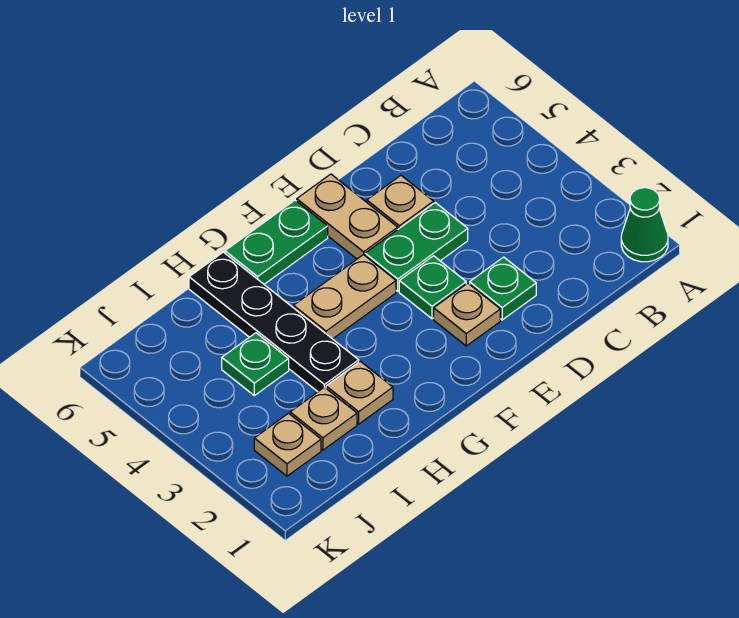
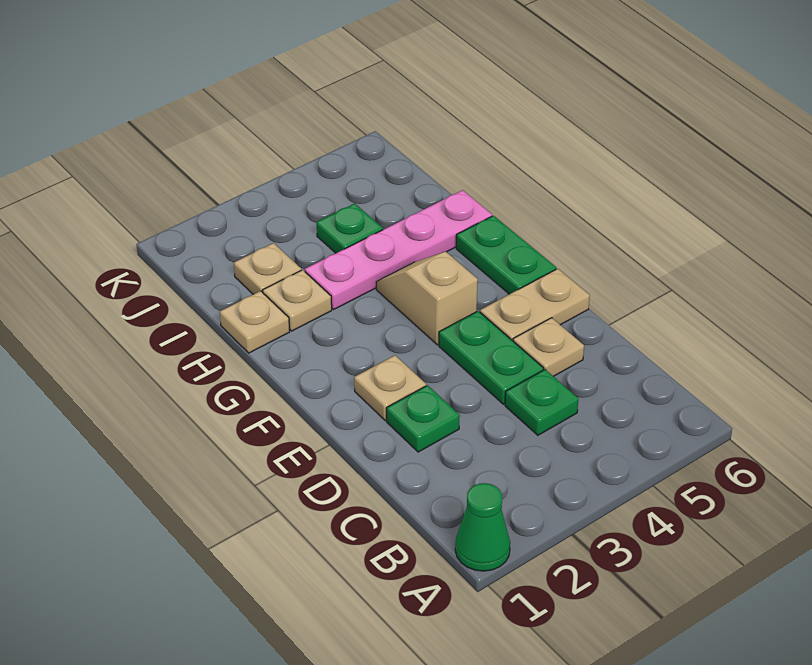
green 1x1 plate [399,256,466,319] -> green 1x1 plate moved to [505,370,578,435]
tan 1x2 plate [294,254,396,339] -> tan 1x2 slope [376,252,478,345]
black 1x4 plate [189,252,359,392] -> pink 1x4 plate [305,190,492,309]
tan 1x1 plate [254,413,321,476] -> tan 1x1 plate moved to [220,291,290,353]

